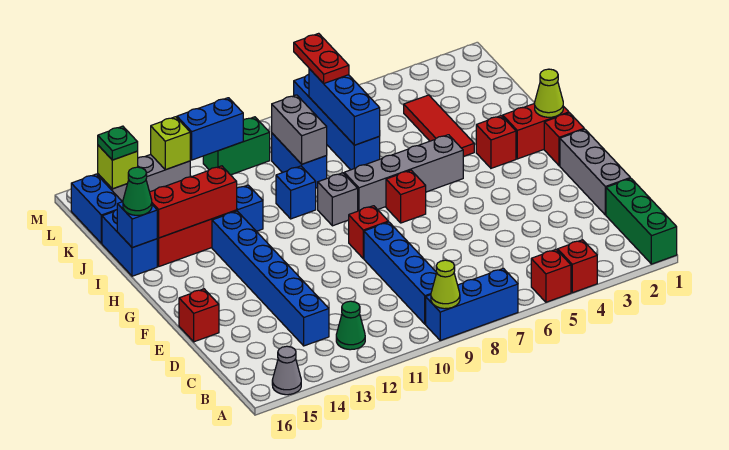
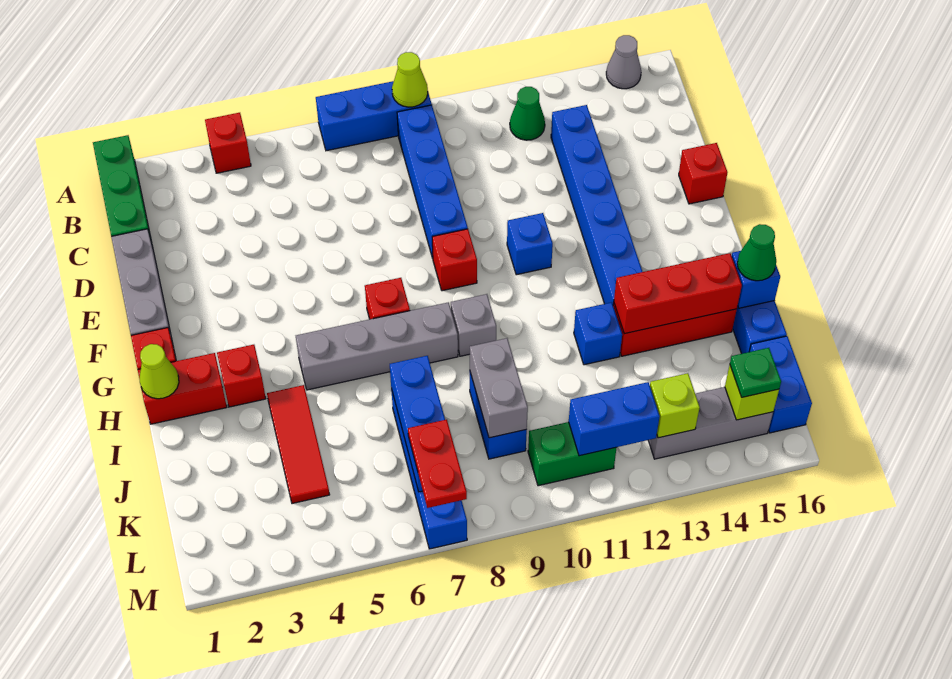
red 1x1 brick [531,249,571,302] -> none
blue 1x1 brick [276,166,316,219] -> blue 1x1 brick moved to [507,213,553,275]

